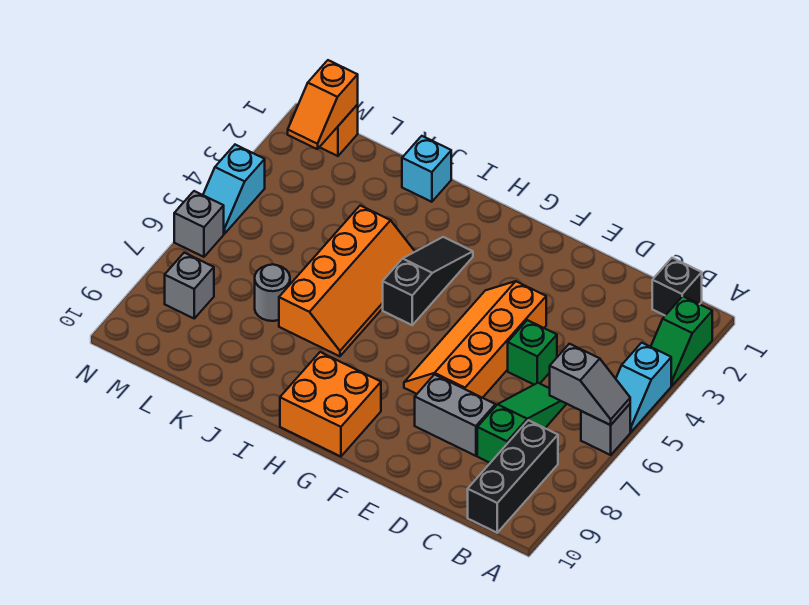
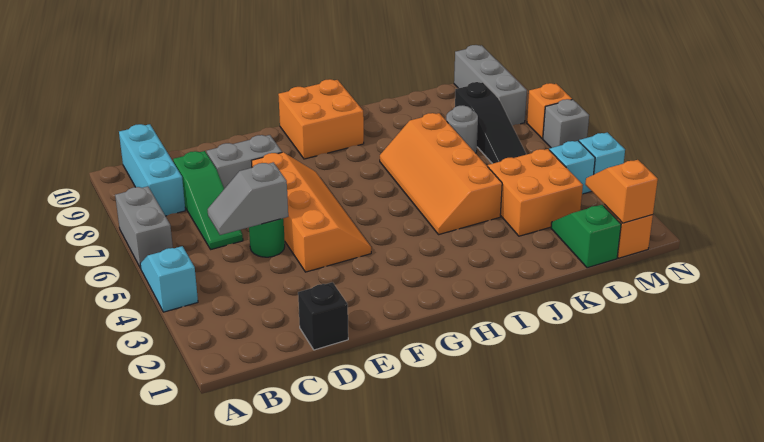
green 1x2 slope [651,296,712,385] -> green 1x2 slope moved to [551,205,621,268]
grey 1x1 brick [581,404,630,455] -> grey 1x2 brick [115,186,173,268]
grey 1x2 slope [550,344,630,425] -> grey 1x2 slope moved to [208,162,288,235]
black 1x1 brick [652,258,702,315] -> black 1x1 brick moved to [298,282,348,350]
black 1x3 brick [468,420,558,533] -> cyan 1x3 brick [119,124,185,216]
green 1x1 brick [508,320,557,385] -> green 1x1 round brick [249,218,285,257]
black 1x3 slope [383,237,473,325] -> black 1x3 slope moved to [455,82,526,164]
cyan 1x1 brick [402,136,451,202] -> cyan 1x1 brick moved to [549,141,595,194]
none -> orange 2x2 brick [488,149,583,236]
grey 1x1 brick [165,253,214,318] -> grey 1x3 brick [454,45,527,126]
none -> orange 1x1 brick [527,83,572,139]

